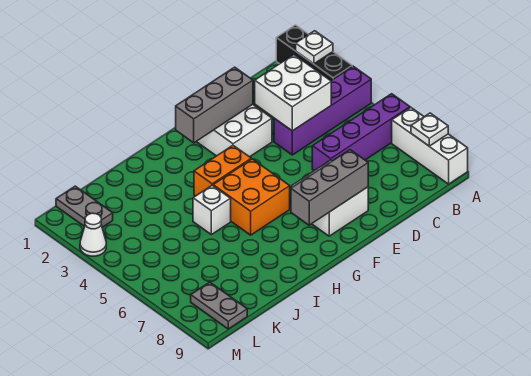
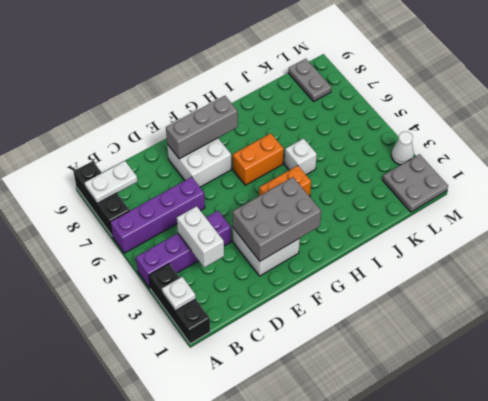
white 1x3 brick [392,108,468,184] -> black 1x3 brick [73,161,130,235]
white 1x1 plate [411,113,448,146] -> white 1x2 plate [85,161,138,203]
white 2x2 brick [255,55,331,131] -> white 1x2 brick [177,206,224,267]
grey 1x3 brick [176,67,253,143] -> grey 2x3 brick [233,177,321,261]
orange 2x2 brick [213,159,290,235] -> orange 1x2 brick [233,133,284,185]
grey 1x2 plate [56,186,113,227] -> grey 2x2 plate [383,154,448,212]

